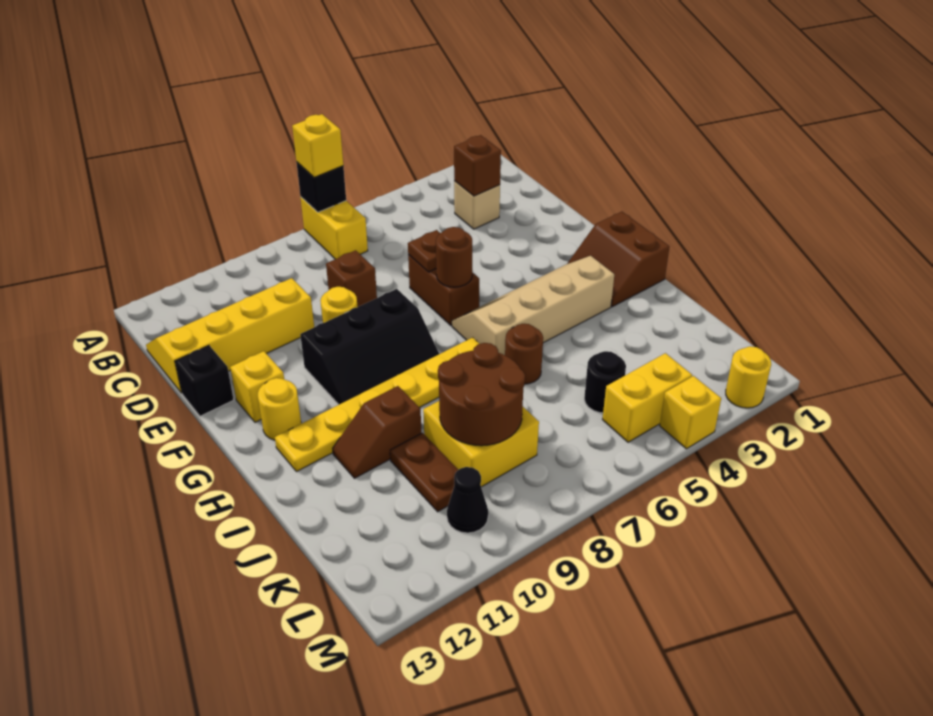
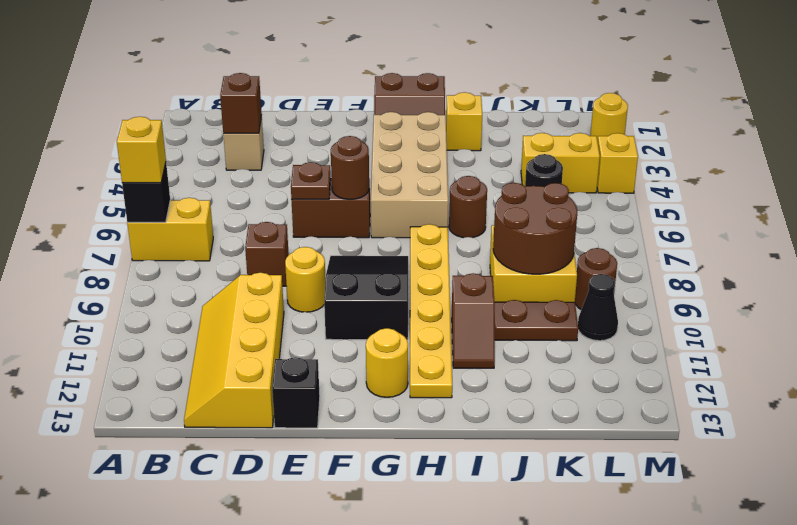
black 2x3 slope [300,289,439,405] -> black 2x3 slope turned to [324,256,408,340]
yellow 1x1 brick [230,351,284,422] -> yellow 1x1 brick moved to [446,92,482,151]
tan 2x4 slope [452,256,614,355] -> tan 2x4 brick [371,112,448,238]
yellow 1x2 brick [602,353,692,442] -> yellow 1x2 brick turned to [521,133,600,193]
none -> brown 1x1 round brick [575,248,617,310]

